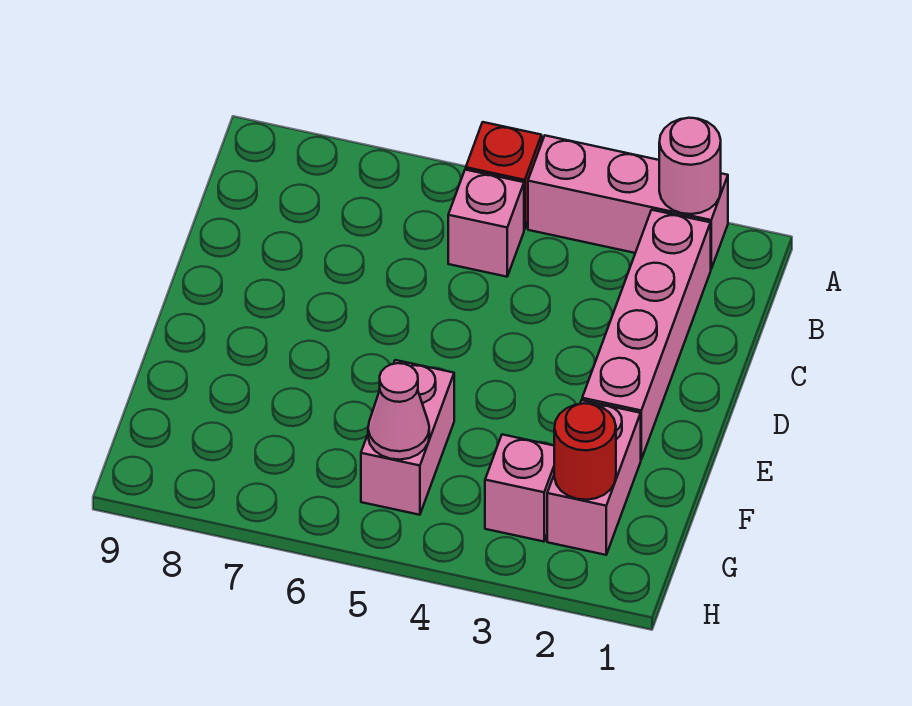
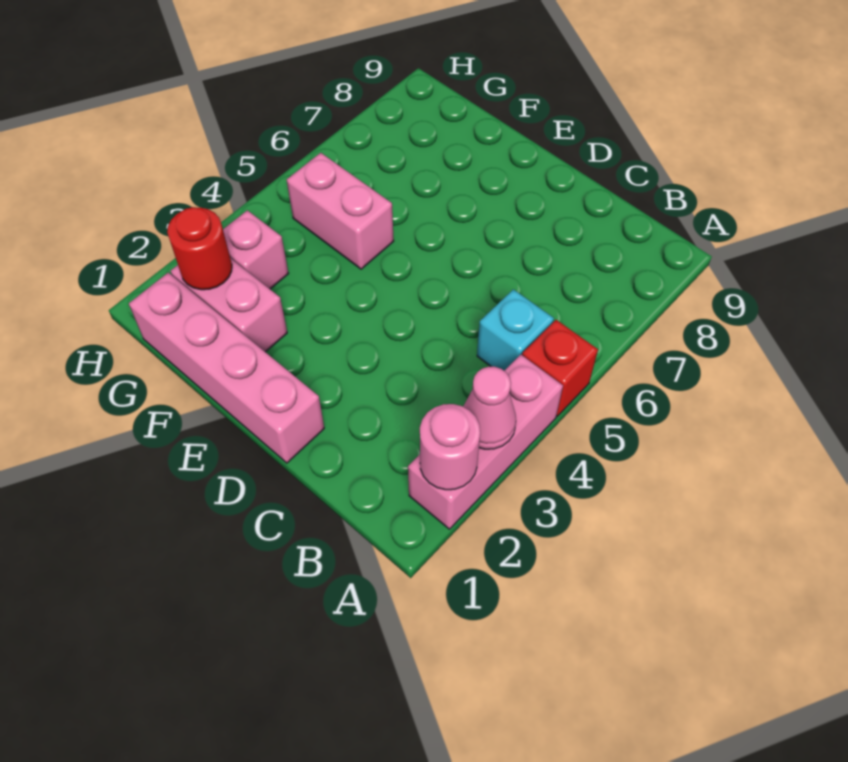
pink 1x4 brick [582,210,711,459] -> pink 1x4 brick moved to [129,273,324,463]
pink 1x1 brick [448,170,524,277] -> cyan 1x1 brick [477,289,554,371]
pink 1x1 cone [368,363,429,460] -> pink 1x1 cone moved to [463,367,516,449]

